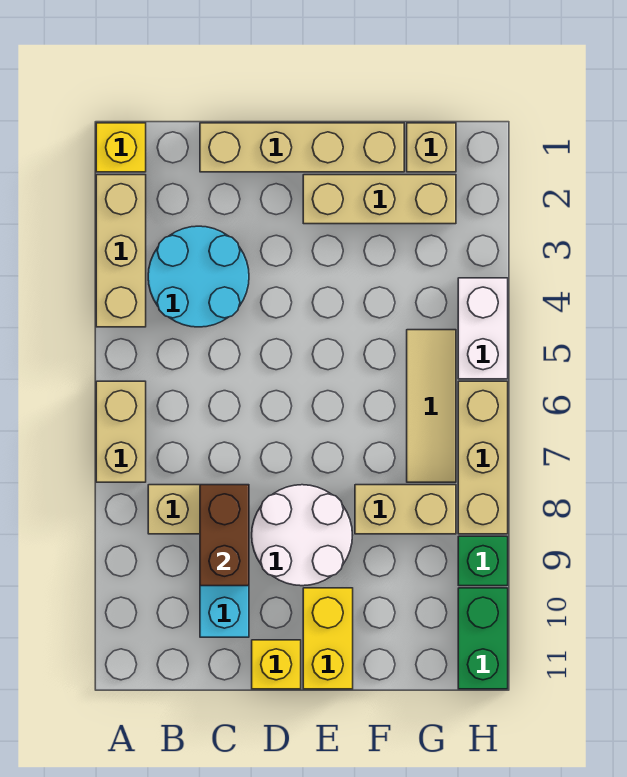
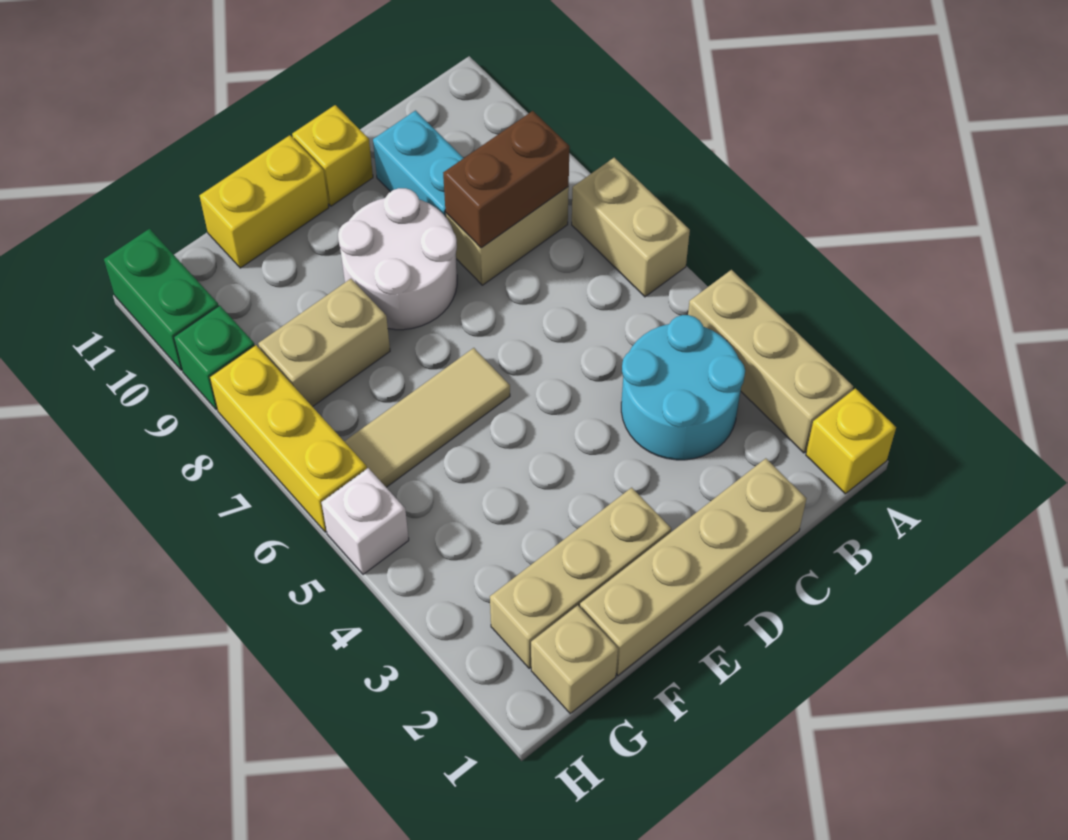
brown 1x2 brick [200,485,249,586] -> brown 1x2 brick turned to [443,111,570,248]
yellow 1x2 brick [303,588,353,689] -> yellow 1x2 brick turned to [200,135,329,268]
tan 1x3 tile [407,330,456,482] -> tan 1x3 tile turned to [344,348,510,487]
white 1x2 brick [458,278,508,379] -> white 1x1 brick [322,468,409,574]
tan 1x3 brick [458,381,508,534] -> yellow 1x3 brick [210,345,367,532]

